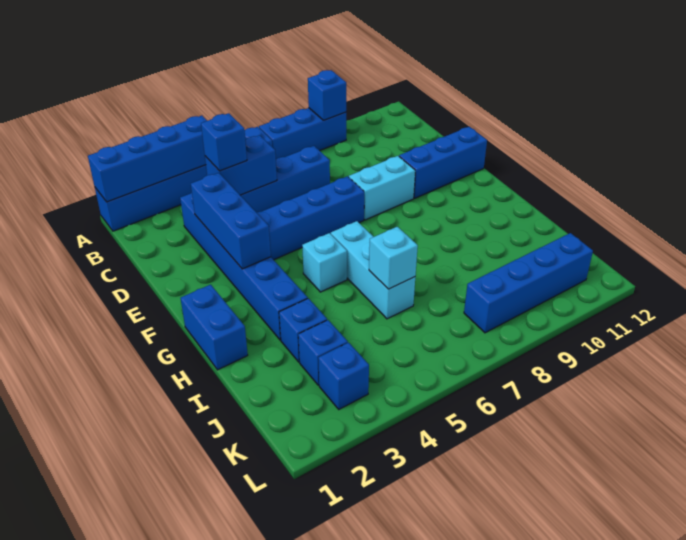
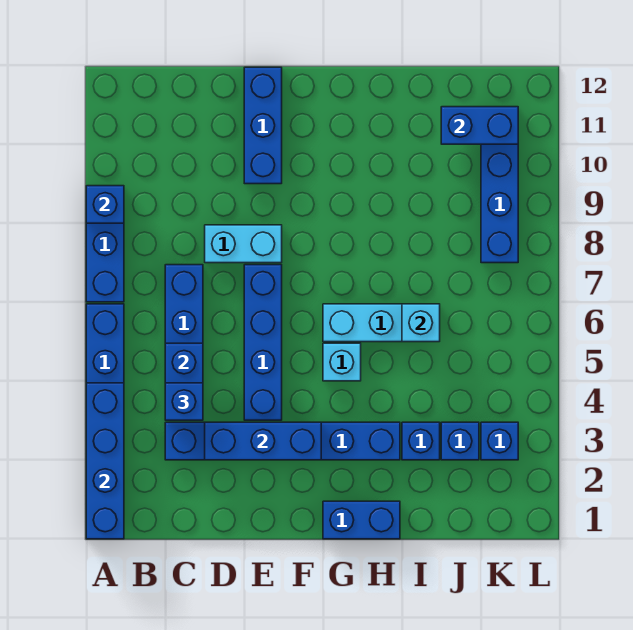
cyan 1x2 brick [349,156,415,220] -> cyan 1x2 brick turned to [205,225,282,263]
none -> blue 1x2 brick [441,107,518,144]

